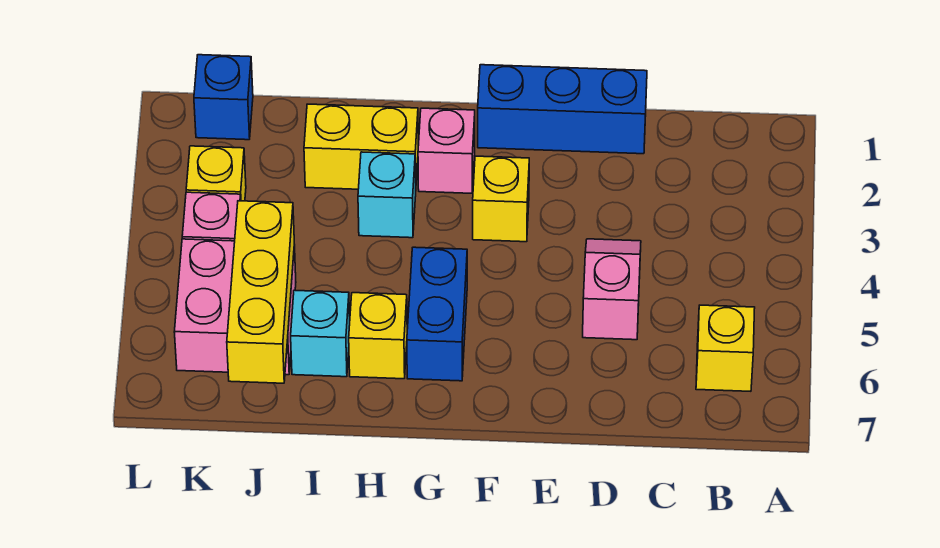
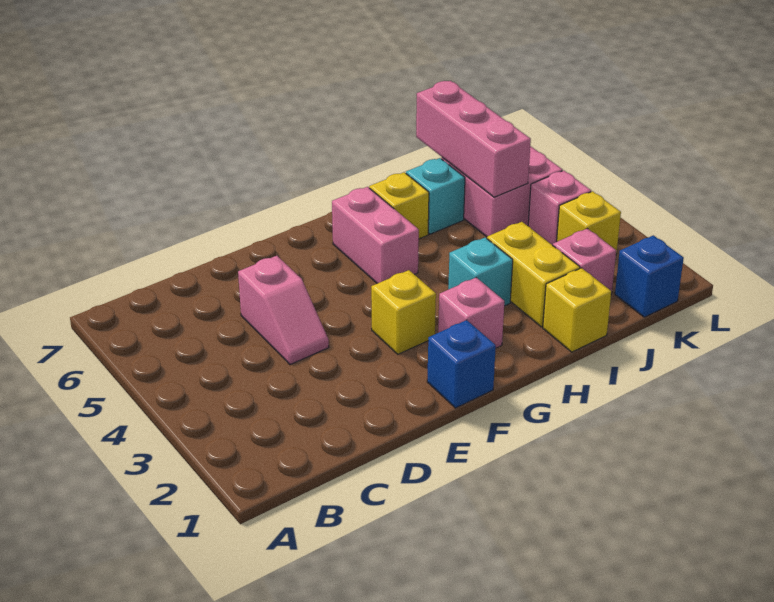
yellow 1x1 brick [696,305,755,391] -> yellow 1x1 brick moved to [543,268,611,352]
blue 1x3 brick [478,65,647,154] -> blue 1x1 brick [427,320,496,408]
blue 1x2 brick [407,247,467,381] -> pink 1x2 brick [332,187,419,283]
yellow 1x2 brick [304,104,418,189] -> yellow 1x2 brick turned to [487,222,580,327]
none -> pink 1x1 brick [553,229,616,294]
yellow 1x3 brick [227,201,294,383] -> pink 1x3 brick [416,81,531,197]

